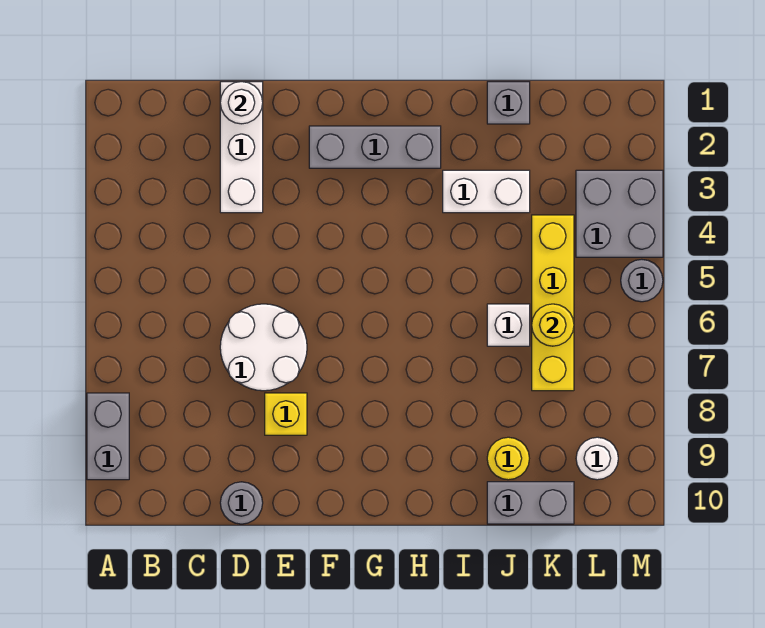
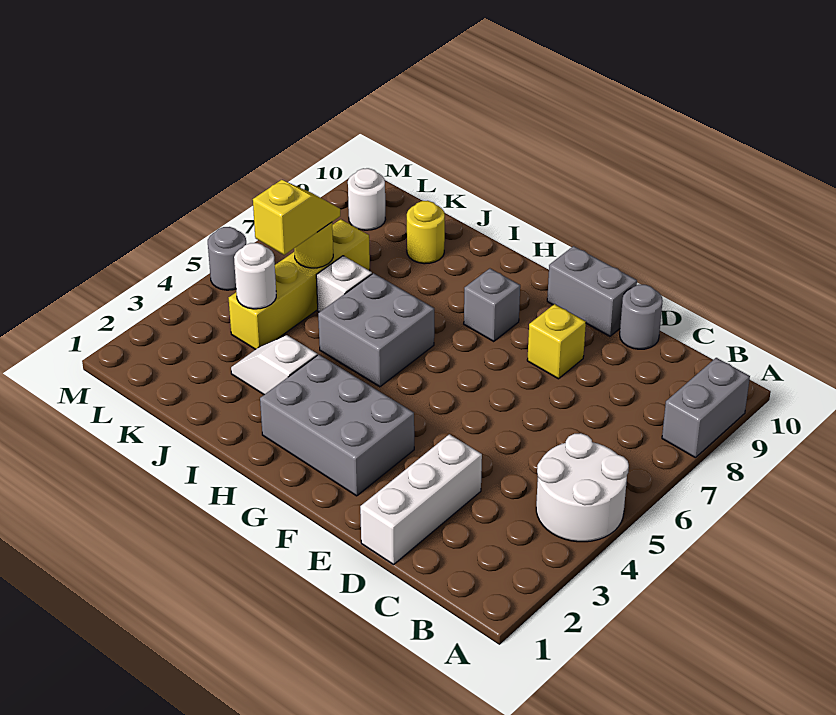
white 1x1 round brick [220,82,263,124] -> white 1x1 round brick moved to [234,243,276,309]
white 2x2 round brick [220,304,307,391] -> white 2x2 round brick moved to [536,433,629,542]
grey 1x3 brick [309,126,441,168] -> grey 2x3 brick [260,355,414,496]
white 1x2 brick [443,170,530,213] -> white 1x2 slope [231,335,317,395]
grey 1x1 brick [487,82,530,124] -> grey 1x1 brick moved to [464,269,520,341]
grey 1x2 brick [487,482,574,524] -> grey 1x2 brick moved to [547,246,637,336]
none -> yellow 1x2 slope [253,180,340,255]
grey 2x2 brick [576,170,663,257] -> grey 2x2 brick moved to [318,273,434,387]

